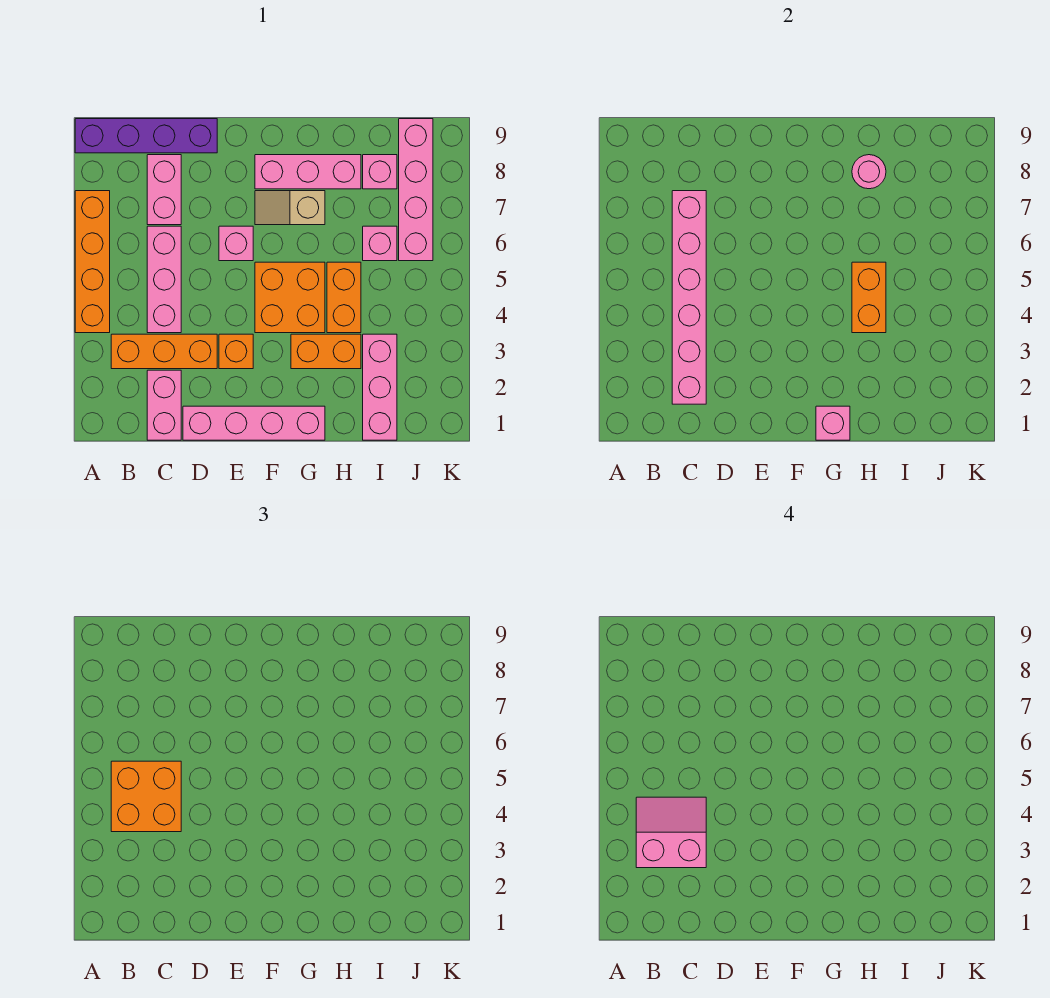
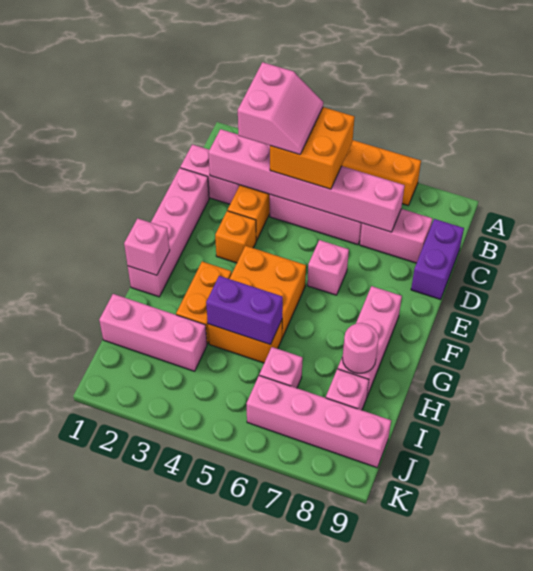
purple 1x4 brick [75,119,217,153] -> purple 1x2 brick [411,219,464,300]
tan 1x2 slope [255,191,325,225] -> none
orange 1x2 brick [852,262,886,333] -> purple 1x2 brick [206,276,283,345]

